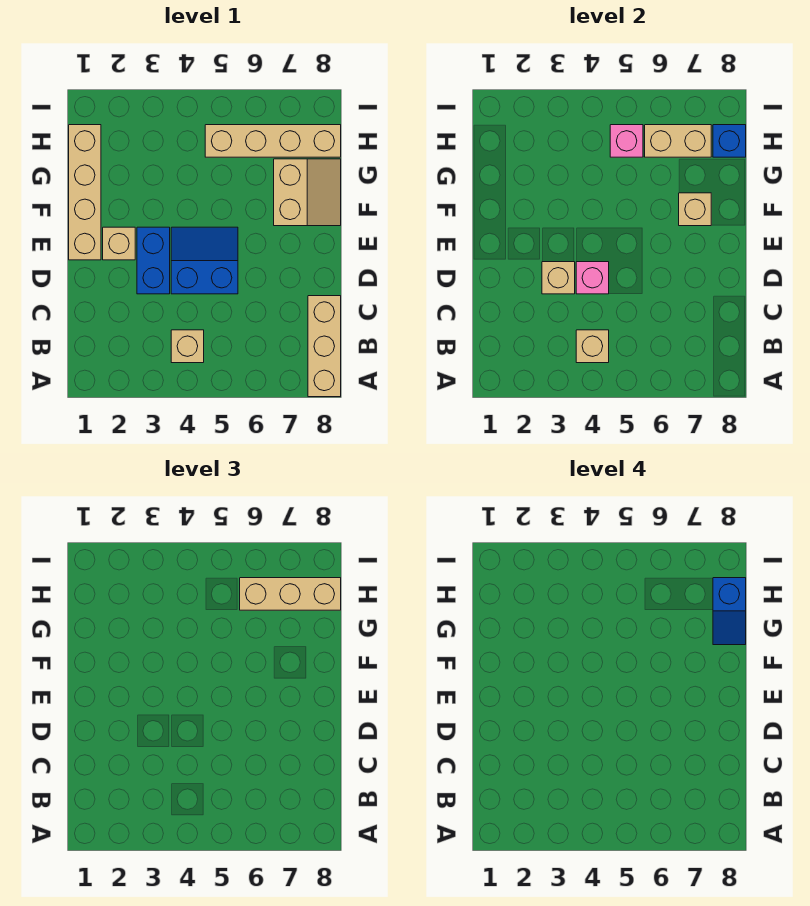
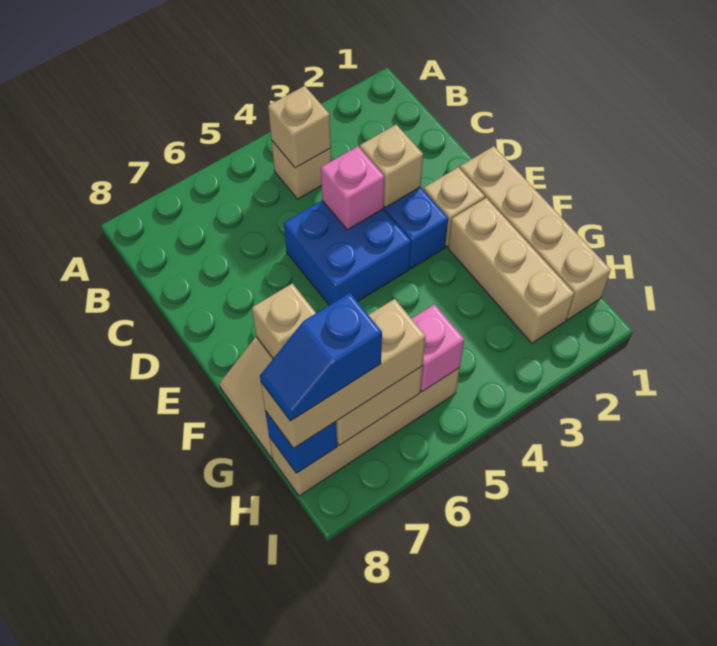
tan 1x3 brick [308,296,341,397] -> tan 1x3 brick moved to [448,198,574,343]
blue 2x2 slope [171,227,238,294] -> blue 2x2 brick [284,200,411,305]
blue 1x2 slope [713,578,746,645] -> blue 1x2 slope turned to [260,293,382,421]

